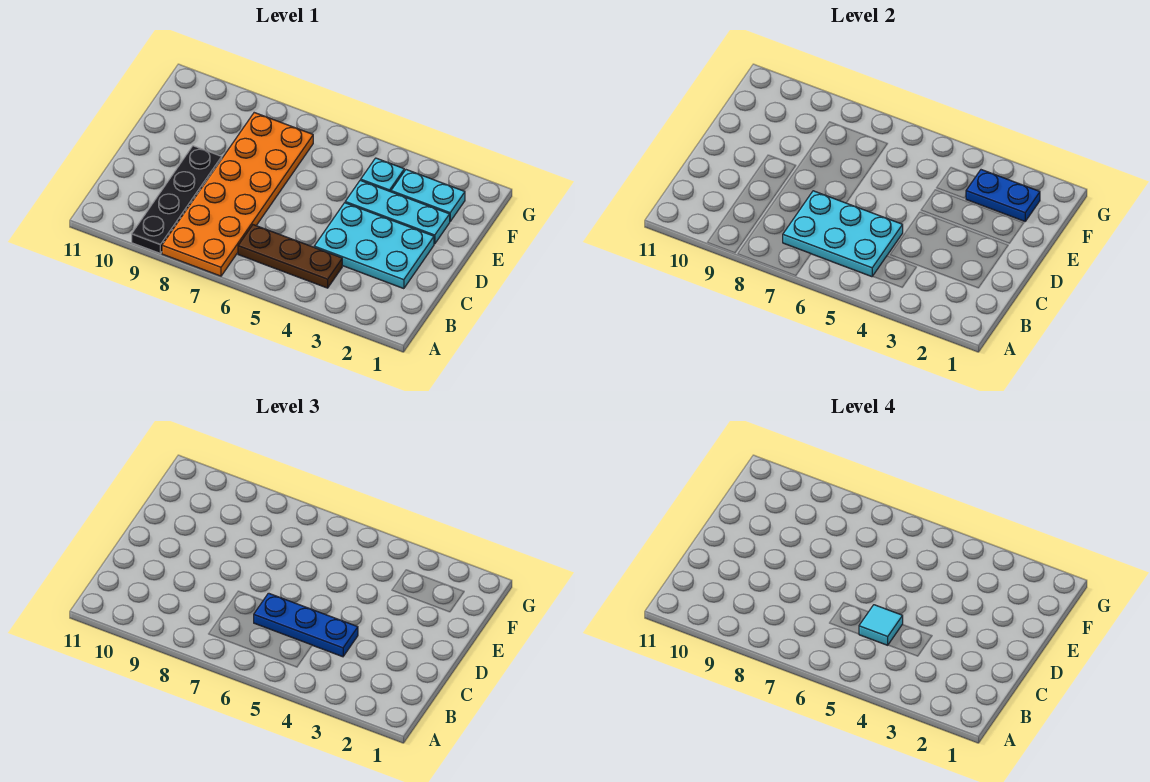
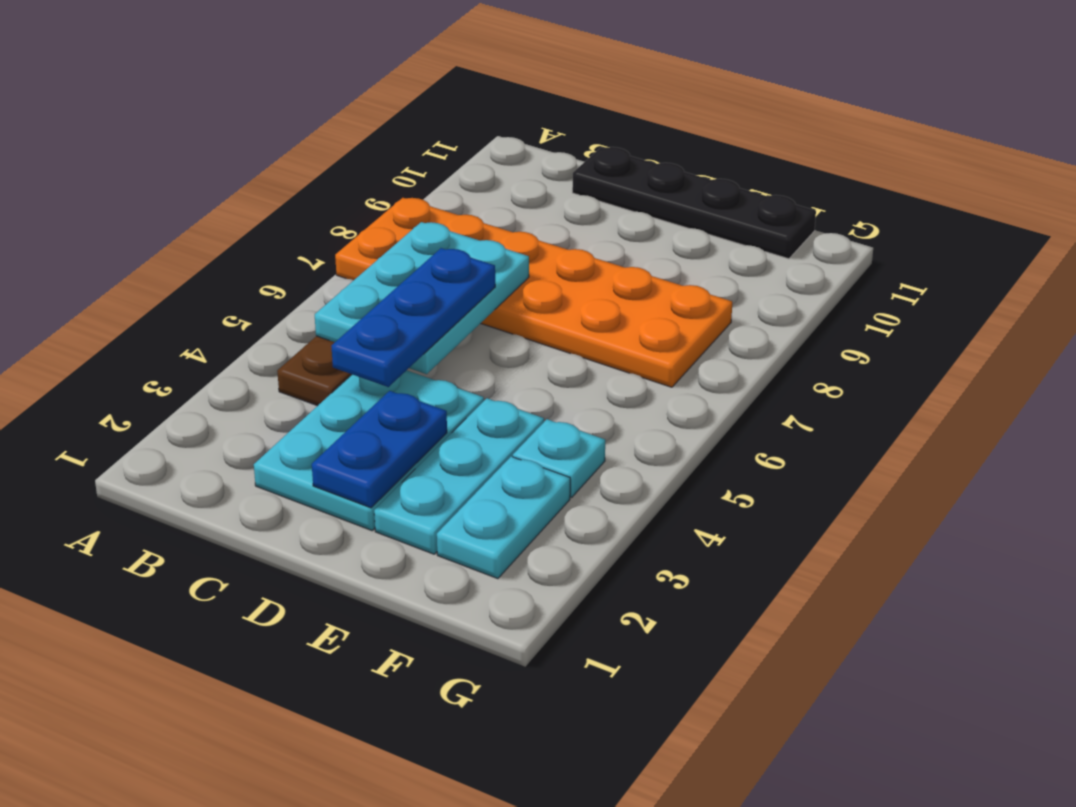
black 1x4 plate [132,146,222,253] -> black 1x4 plate moved to [572,147,816,259]
cyan 1x1 tile [859,605,903,645] -> none
blue 1x2 plate [966,170,1040,221] -> blue 1x2 plate moved to [312,391,447,508]

